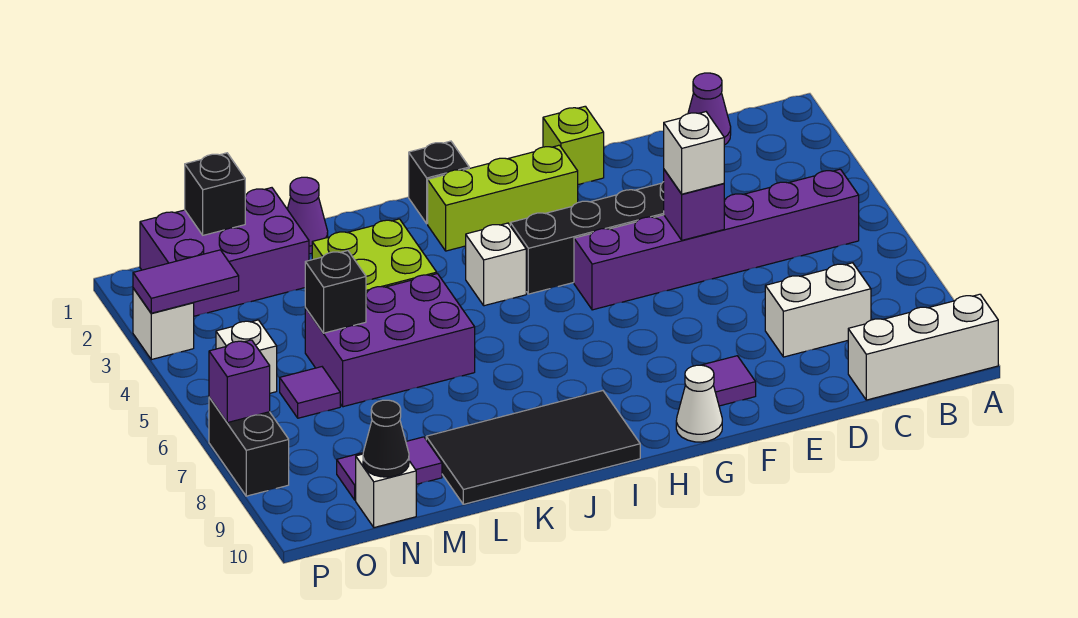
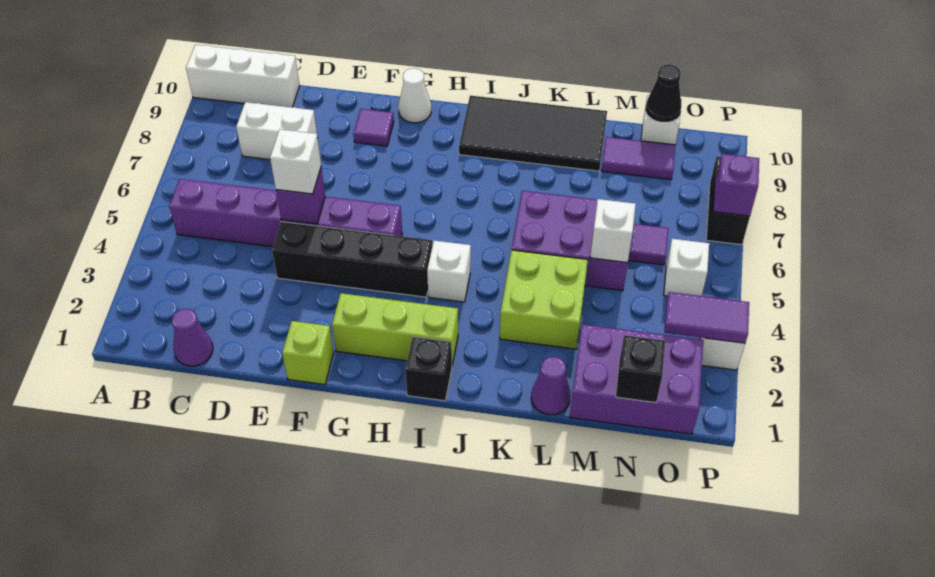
black 1x1 brick [305,251,366,333] -> white 1x1 brick [590,199,636,263]

